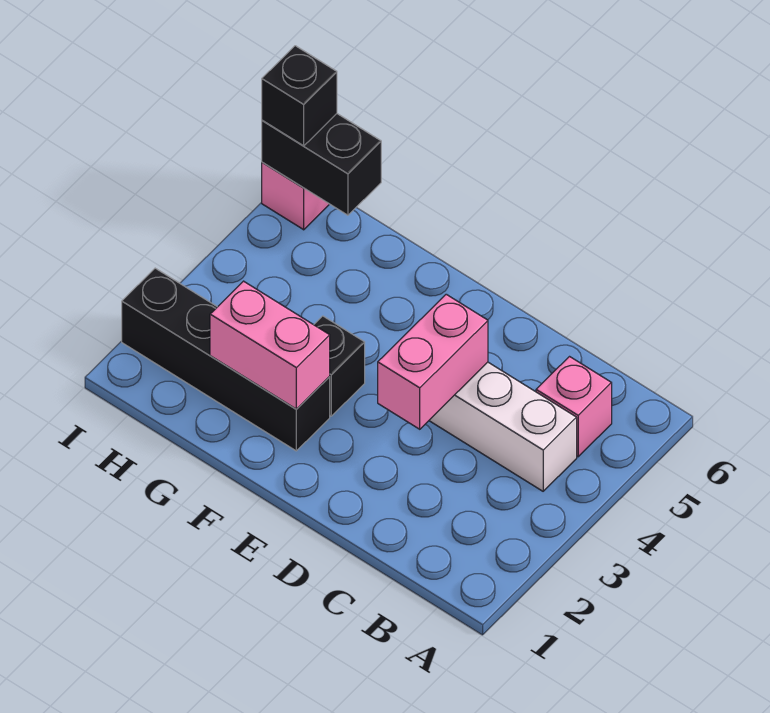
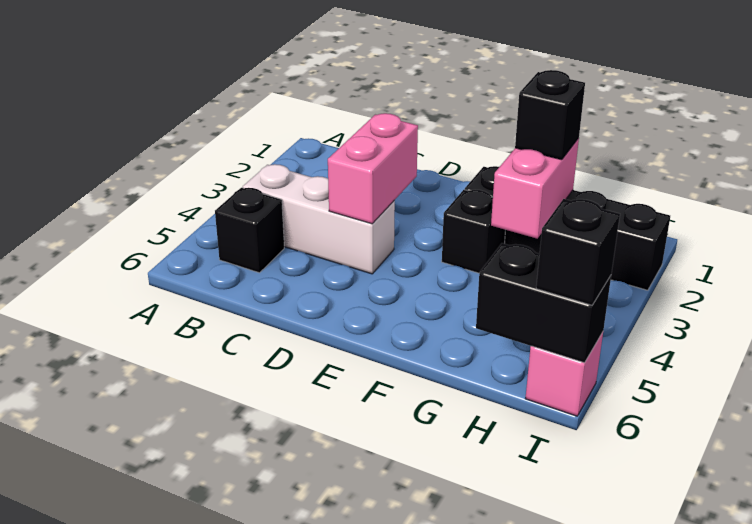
pink 1x1 brick [536,357,612,457] -> black 1x1 brick [215,188,284,273]
pink 1x2 brick [210,281,330,409] -> pink 1x2 brick turned to [491,138,579,239]
none -> black 1x1 brick [515,70,585,160]

